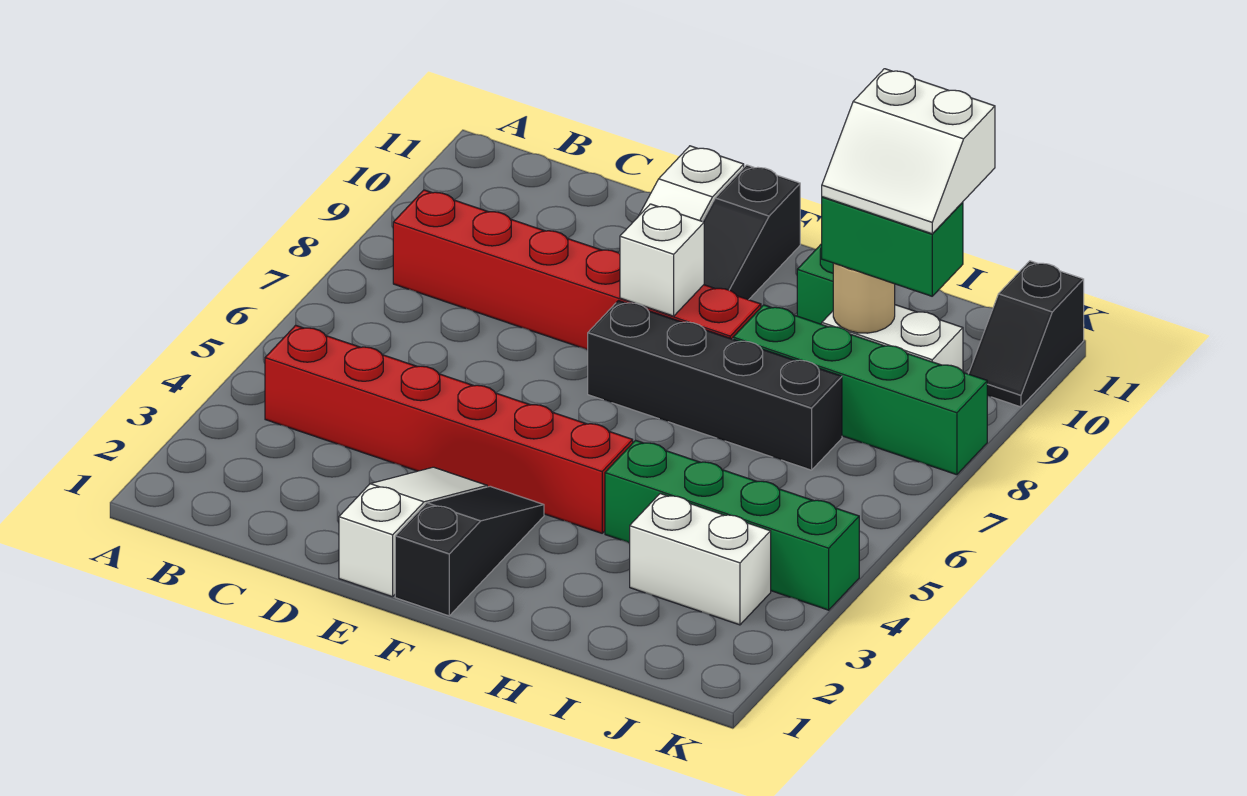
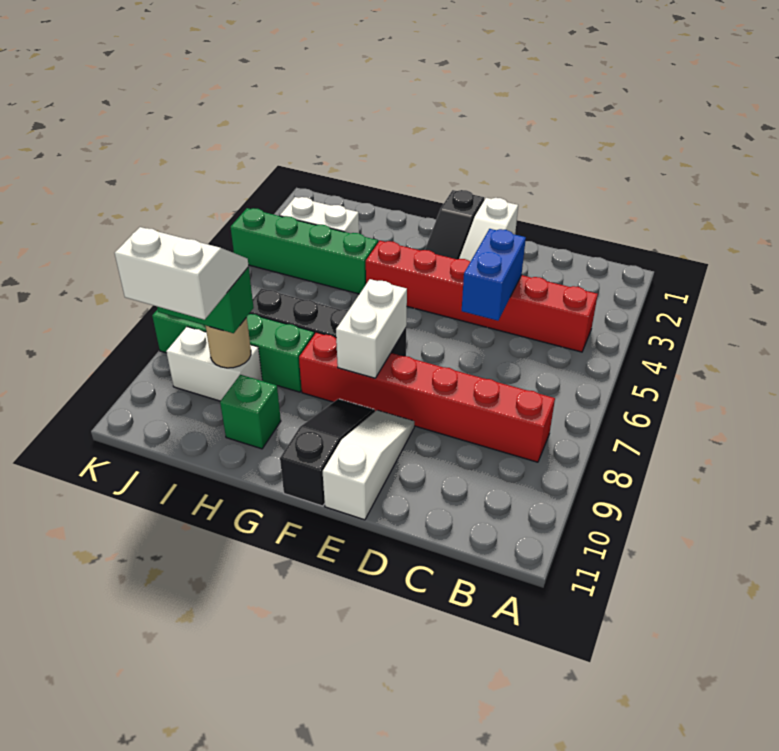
none -> blue 1x2 brick [462,229,526,321]
white 1x1 brick [620,204,704,316] -> white 1x2 brick [336,279,407,378]
black 1x2 slope [969,261,1084,407] -> none

